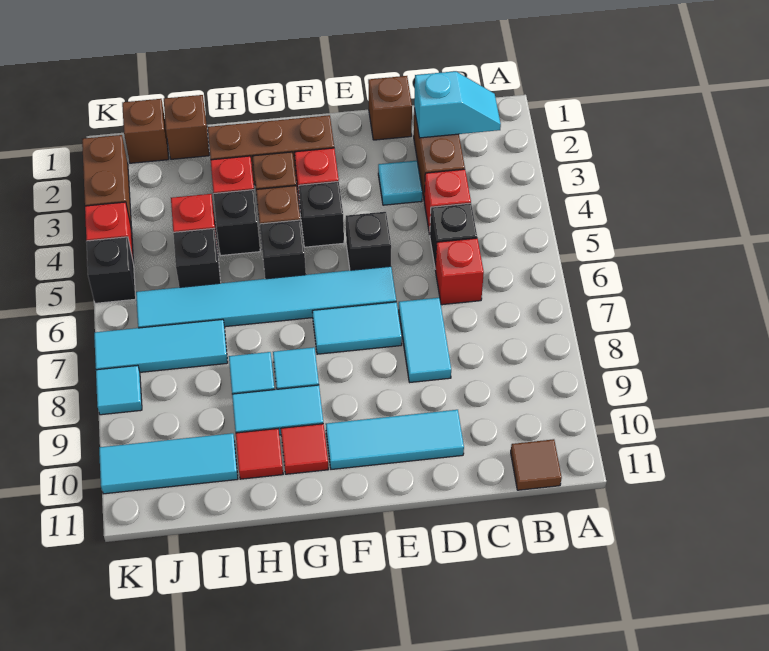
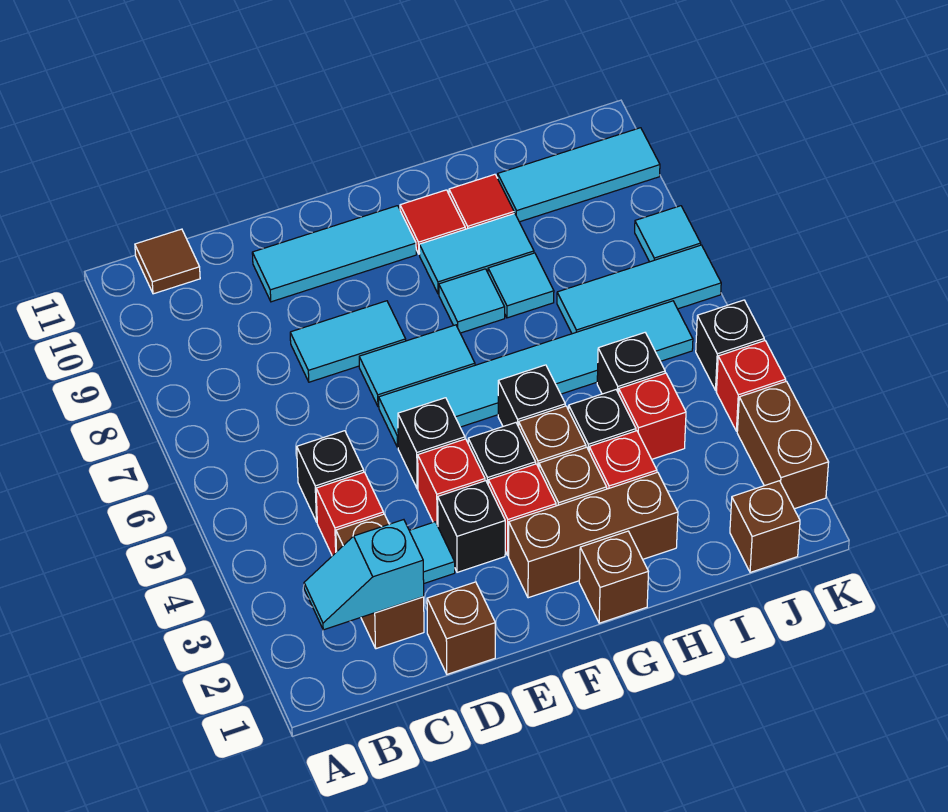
red 1x1 brick [435,238,484,305] -> red 1x1 brick moved to [418,439,485,526]
cyan 1x2 tile [399,298,451,382] -> cyan 1x2 tile turned to [290,301,406,382]
none -> black 1x1 brick [438,481,505,572]
brown 1x1 brick [164,95,209,159] -> brown 1x1 brick moved to [579,531,649,623]

